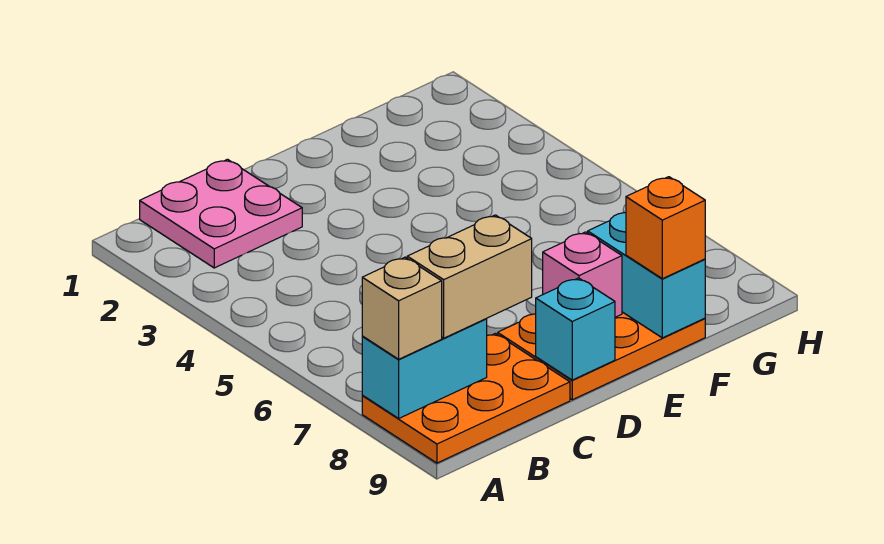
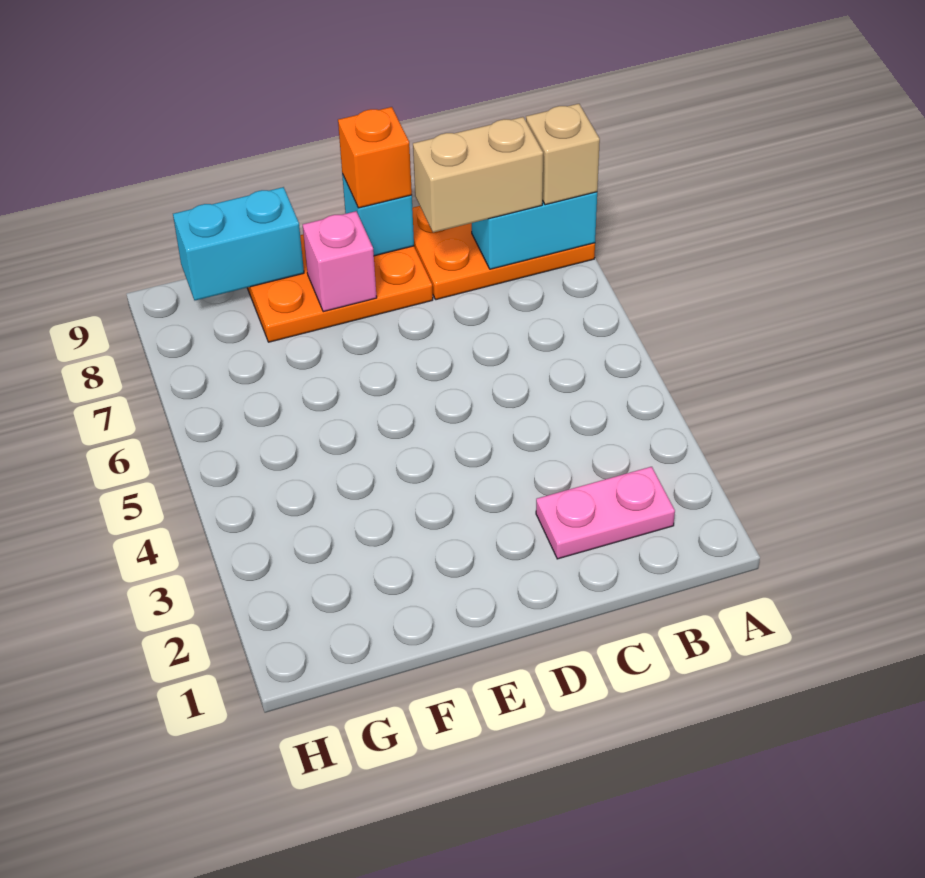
pink 2x2 plate [140,159,302,268] -> pink 1x2 plate [536,467,675,559]
cyan 1x2 brick [588,213,705,338] -> cyan 1x2 brick turned to [173,187,304,300]
orange 1x1 brick [626,177,705,279] -> orange 1x1 brick moved to [338,107,412,208]

